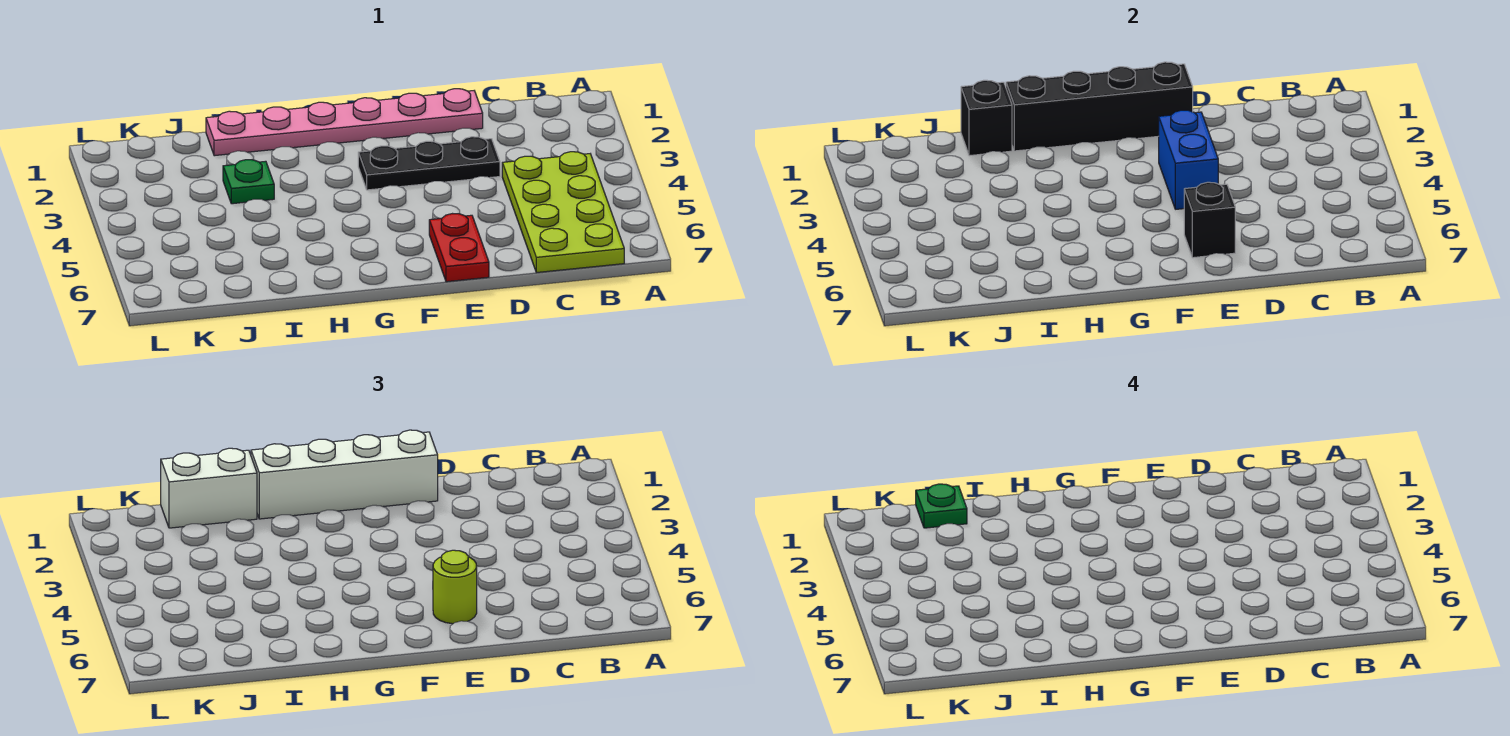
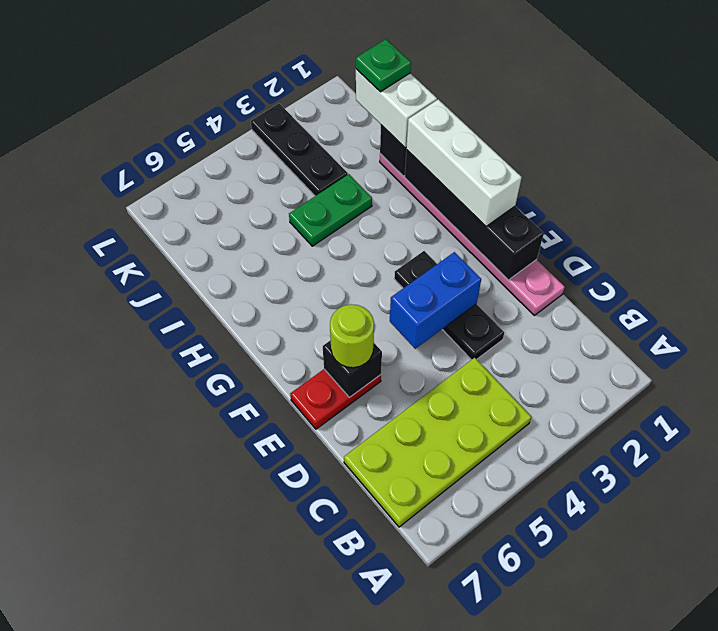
white 1x4 brick [251,430,438,519] -> white 1x3 brick [406,99,522,226]
green 1x1 plate [223,160,274,204] -> green 1x2 plate [289,174,372,246]
none -> black 1x3 plate [251,104,348,196]

